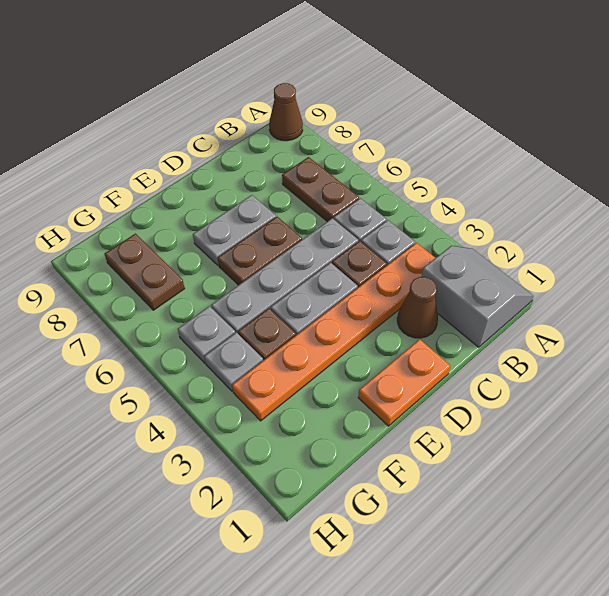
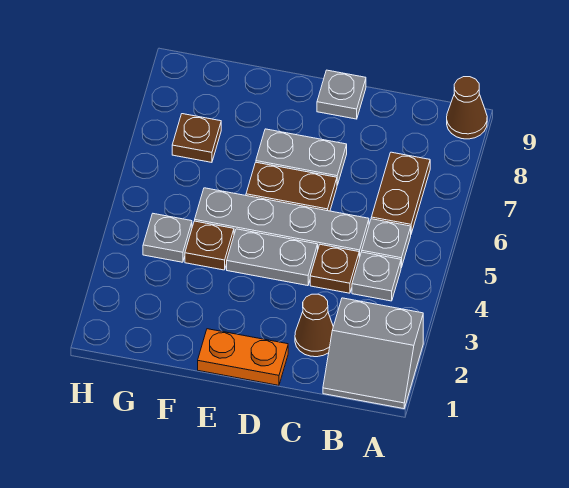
grey 2x2 slope [421,246,534,347] -> grey 2x2 slope turned to [323,298,423,409]
orange 1x6 plate [232,243,435,421] -> none
grey 1x1 plate [178,306,235,363] -> grey 1x1 plate moved to [317,70,366,119]
brown 1x2 plate [105,234,185,310] -> brown 1x1 plate [172,114,221,162]

